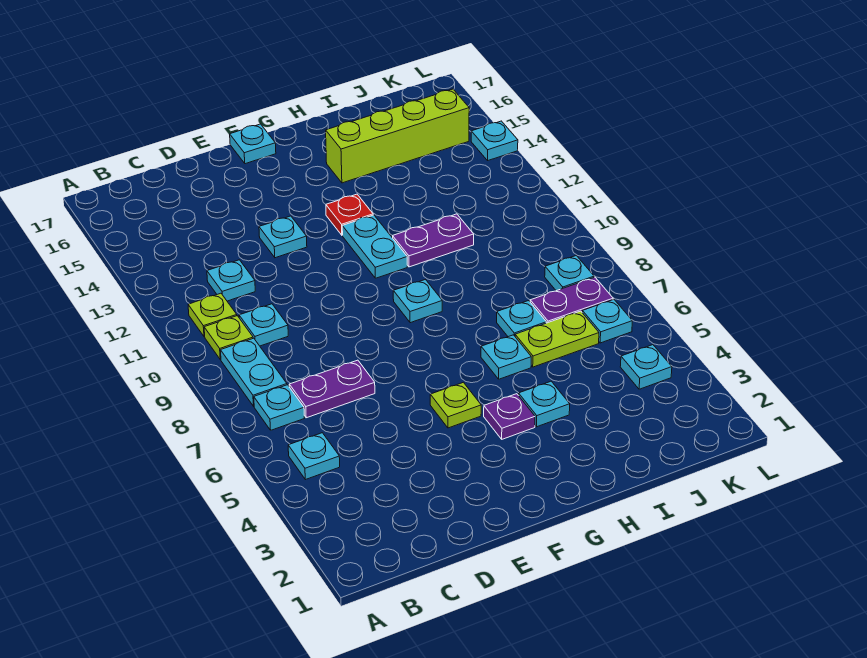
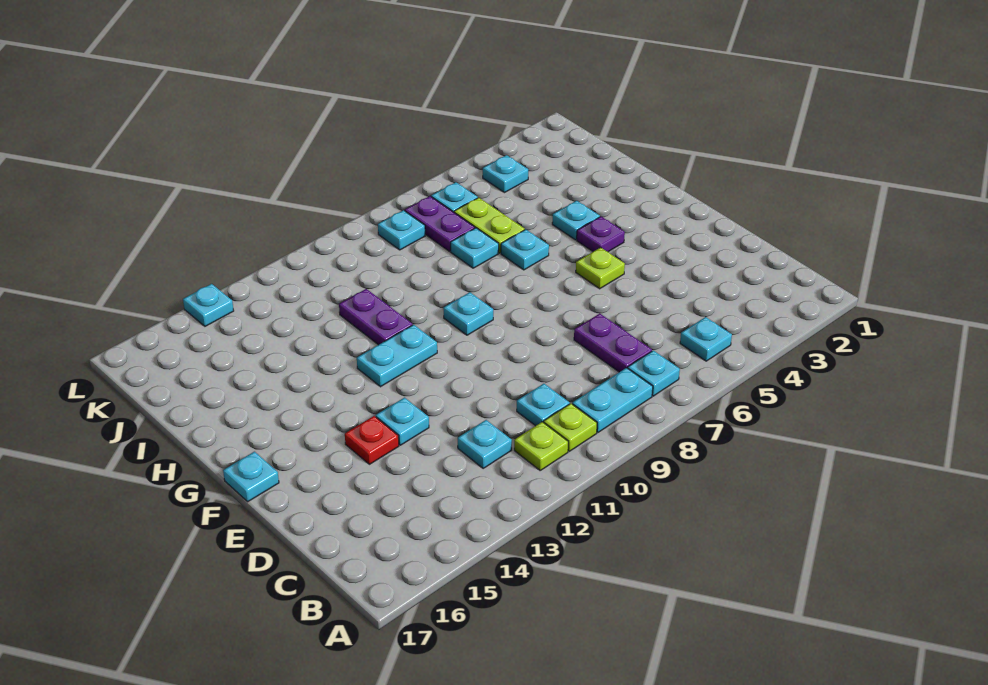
red 1x1 plate [326,194,373,235] -> red 1x1 plate moved to [345,416,399,464]
lime 1x4 brick [326,89,469,183] -> none

